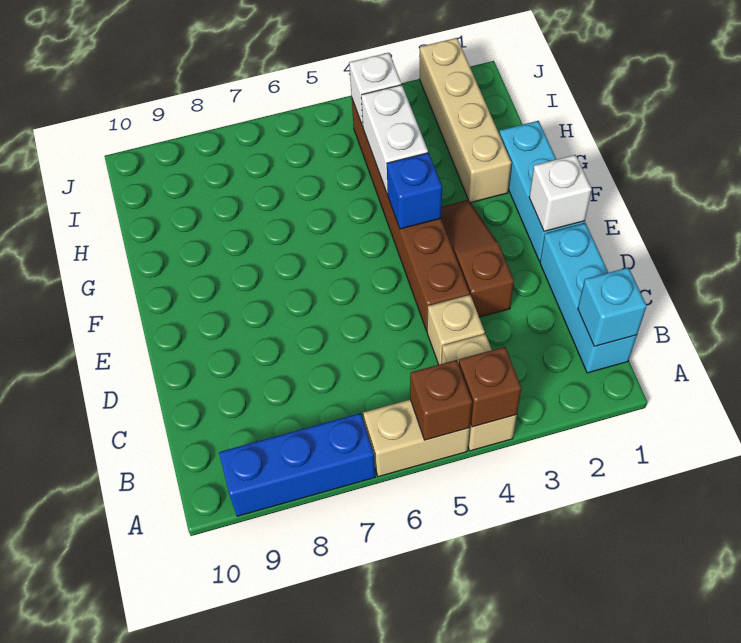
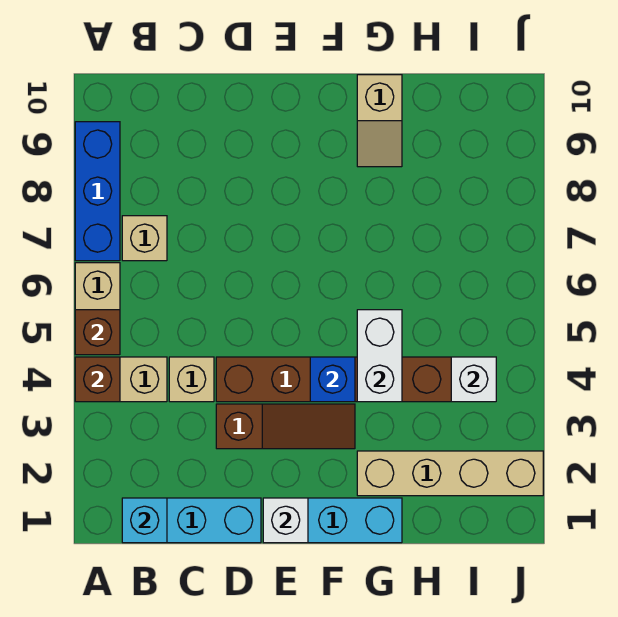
none -> tan 1x1 brick [122,216,167,261]
white 1x2 brick [361,85,428,194] -> white 1x2 brick turned to [357,310,402,402]
none -> tan 1x2 slope [357,75,402,167]

